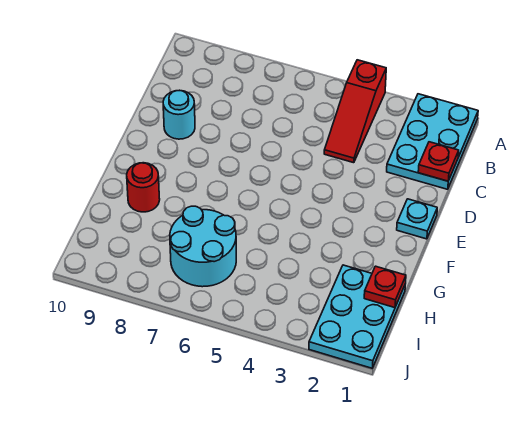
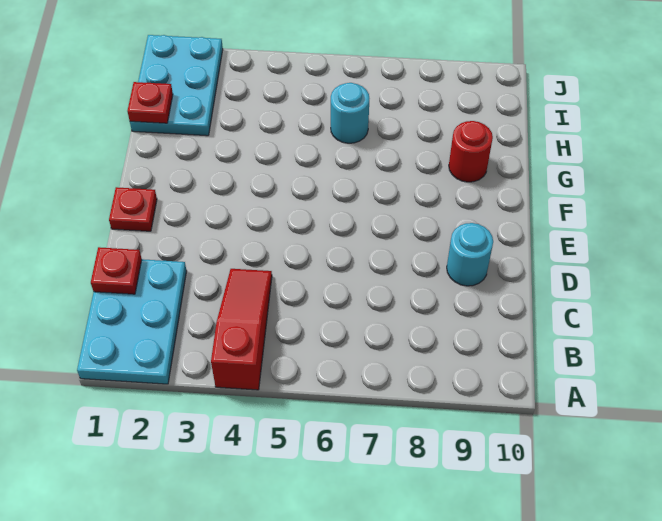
cyan 1x1 plate [397,199,437,239] -> red 1x1 plate [109,187,157,231]
cyan 2x2 round brick [170,206,236,287] -> cyan 1x1 round brick [331,83,369,143]

